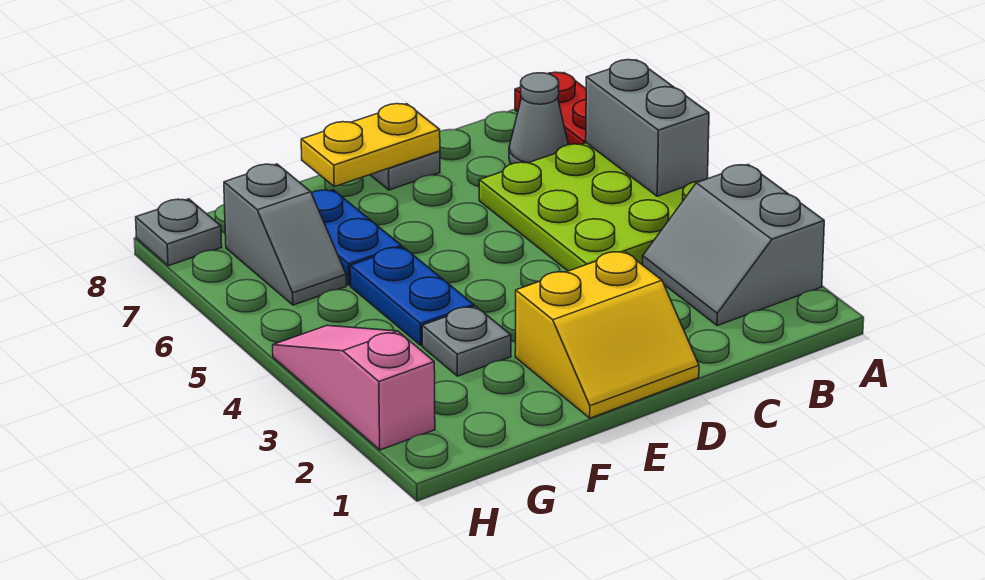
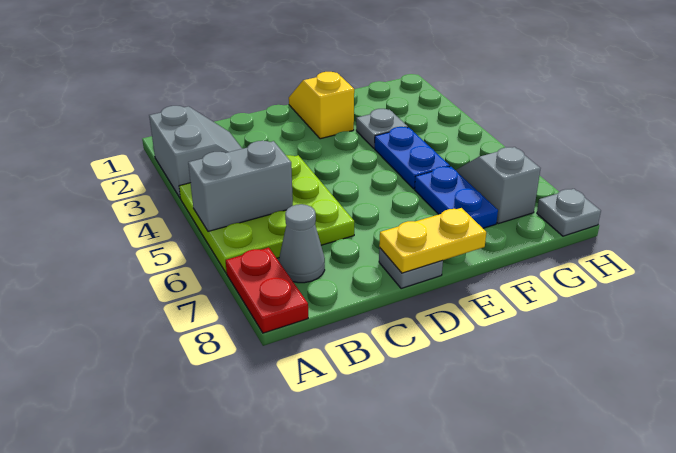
grey 1x2 brick [586,60,709,196] -> grey 1x2 brick turned to [188,141,293,231]
yellow 2x2 slope [515,251,699,418] -> yellow 1x2 slope [289,72,354,139]
pink 1x3 slope [273,325,435,450] -> none

